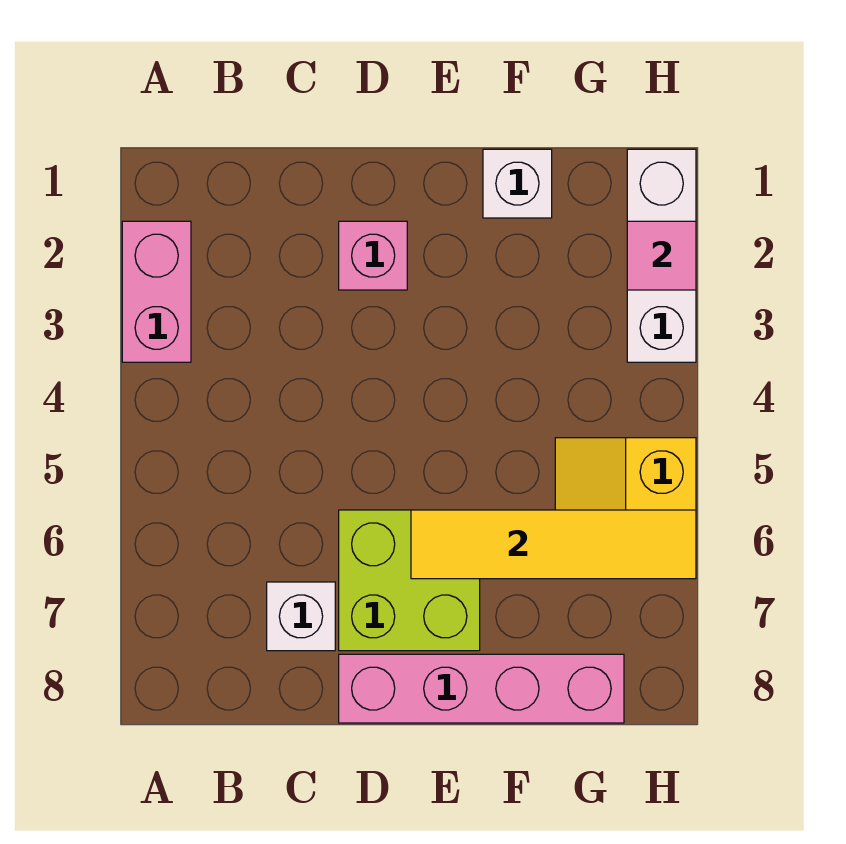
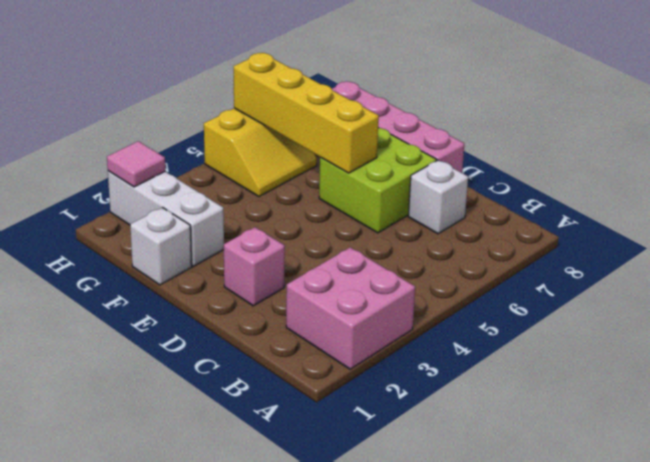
pink 1x2 brick [122,221,191,362] -> pink 2x2 brick [286,247,415,369]
yellow 1x4 tile [411,510,696,579] -> yellow 1x4 brick [233,53,379,173]
white 1x3 brick [627,149,696,362] -> white 1x3 brick turned to [108,171,224,266]

